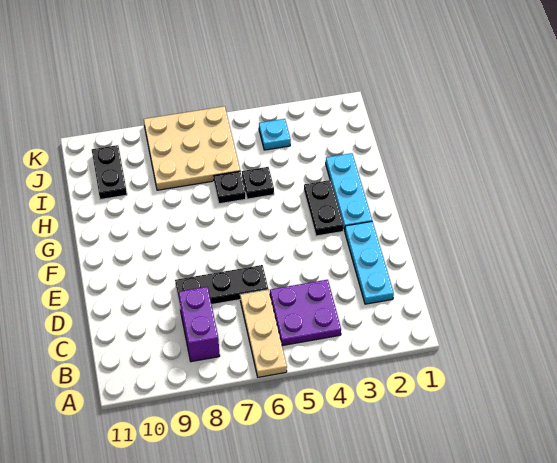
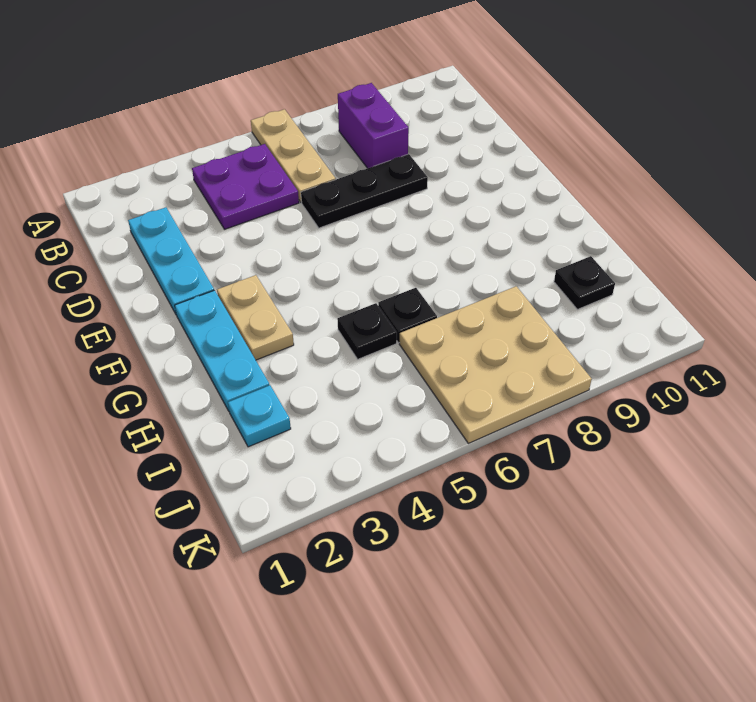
black 1x2 plate [304,180,344,236] -> tan 1x2 plate [217,275,294,360]
black 1x2 plate [92,145,127,200] -> black 1x1 plate [554,256,615,309]
cyan 1x1 plate [259,119,291,150] -> cyan 1x1 plate moved to [228,385,291,447]

